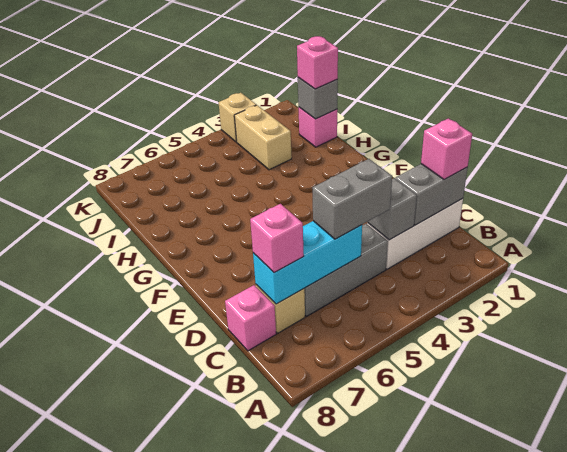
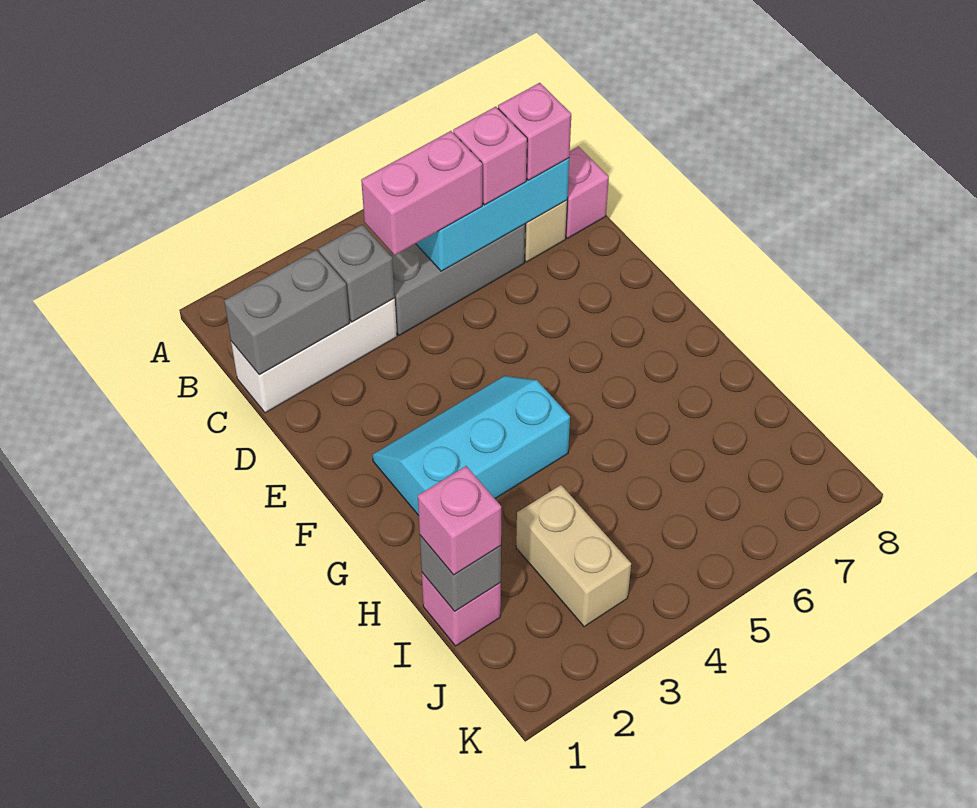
pink 1x1 brick [421,118,472,180] -> pink 1x1 brick moved to [453,107,527,205]
grey 1x2 brick [313,159,392,239] -> pink 1x2 brick [361,131,482,255]
none -> cyan 2x3 slope [373,376,570,515]
tan 1x1 brick [219,93,256,142] -> none

